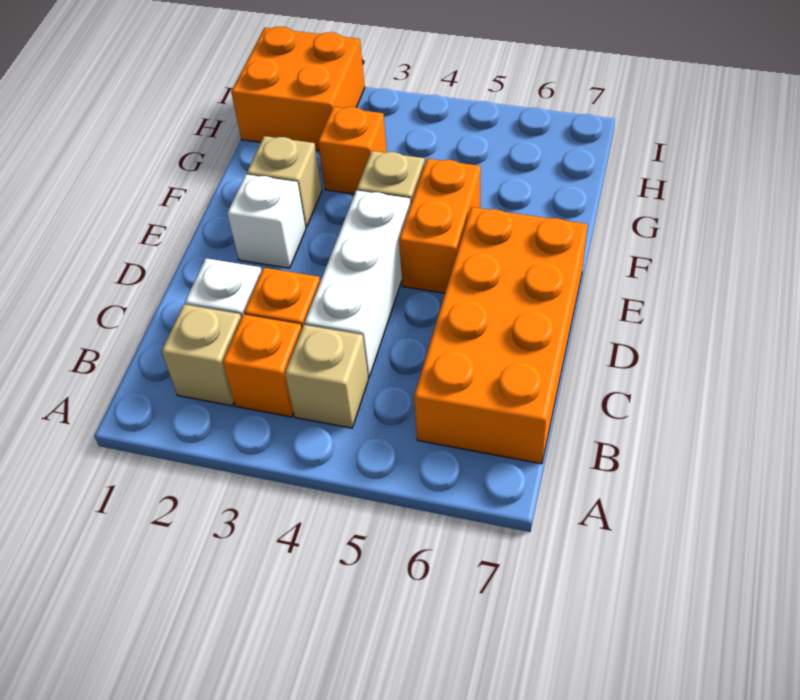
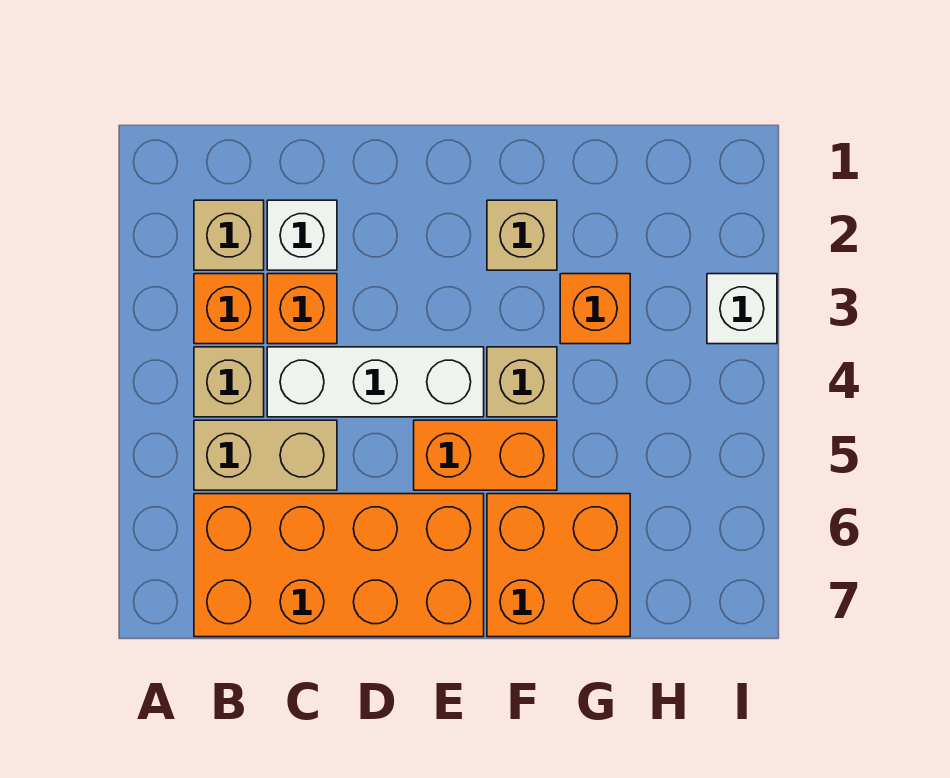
none -> tan 1x2 brick [194,420,337,490]
white 1x1 brick [227,174,306,268] -> white 1x1 brick moved to [707,274,777,344]
orange 2x2 brick [231,27,365,150] -> orange 2x2 brick moved to [487,494,630,637]

